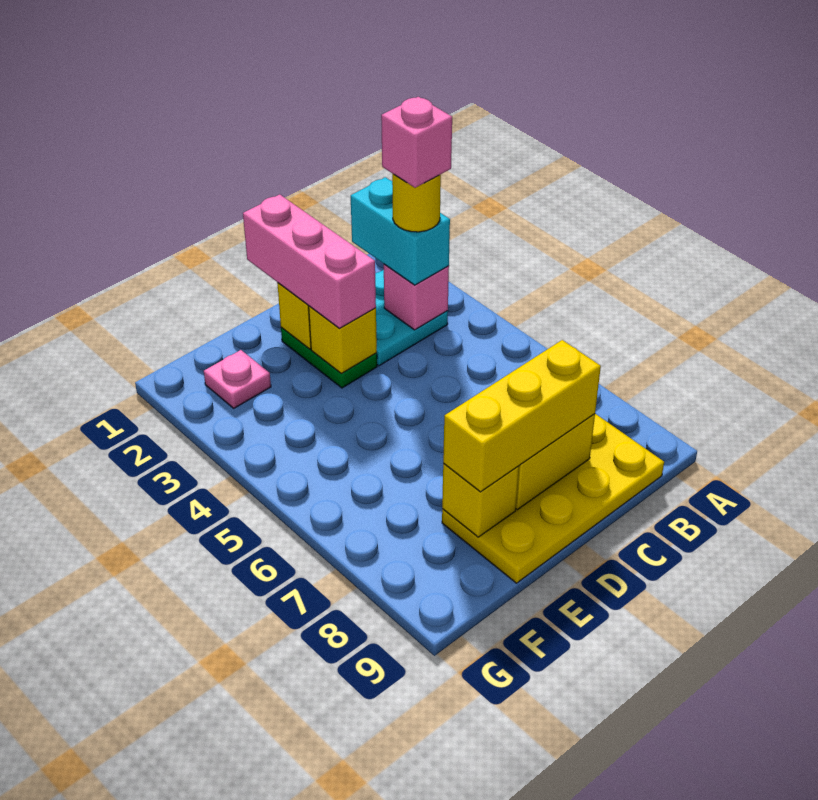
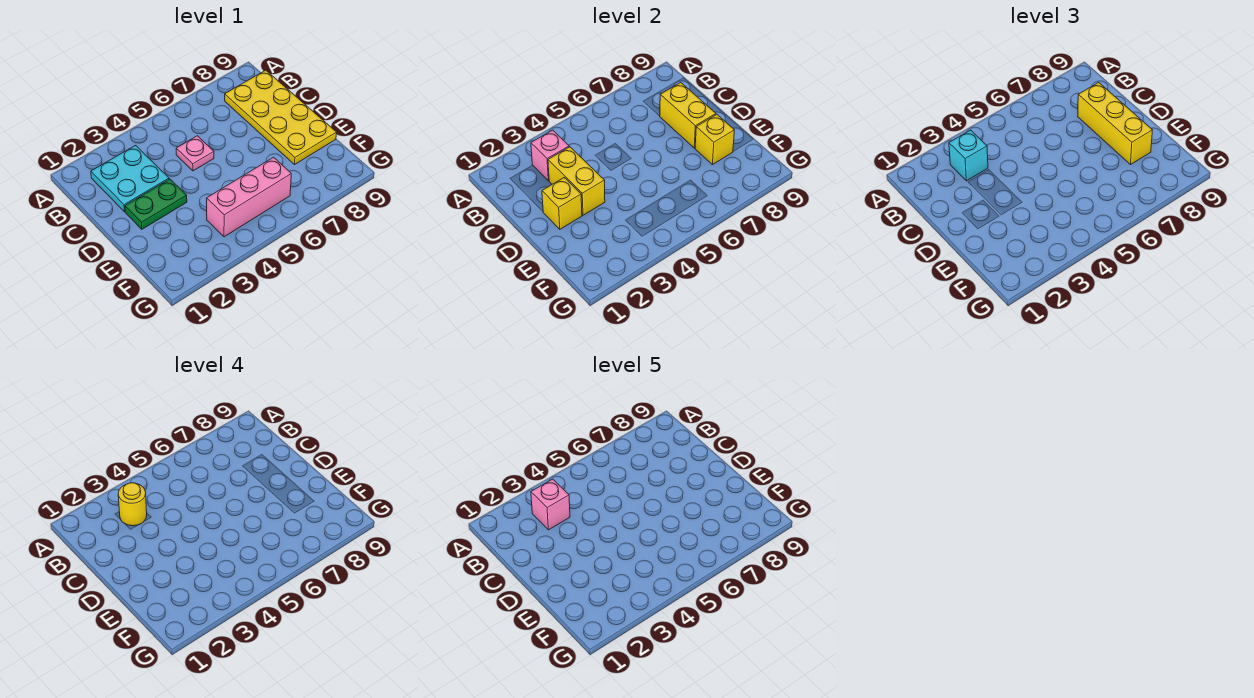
cyan 1x2 brick [351,177,450,285] -> cyan 1x1 brick [949,130,988,181]
pink 1x3 brick [243,194,376,328] -> pink 1x3 brick moved to [207,157,291,237]
yellow 1x1 brick [309,306,377,373] -> yellow 1x2 brick [548,147,605,215]
pink 1x1 plate [204,350,271,408] -> pink 1x1 plate moved to [176,136,214,171]

